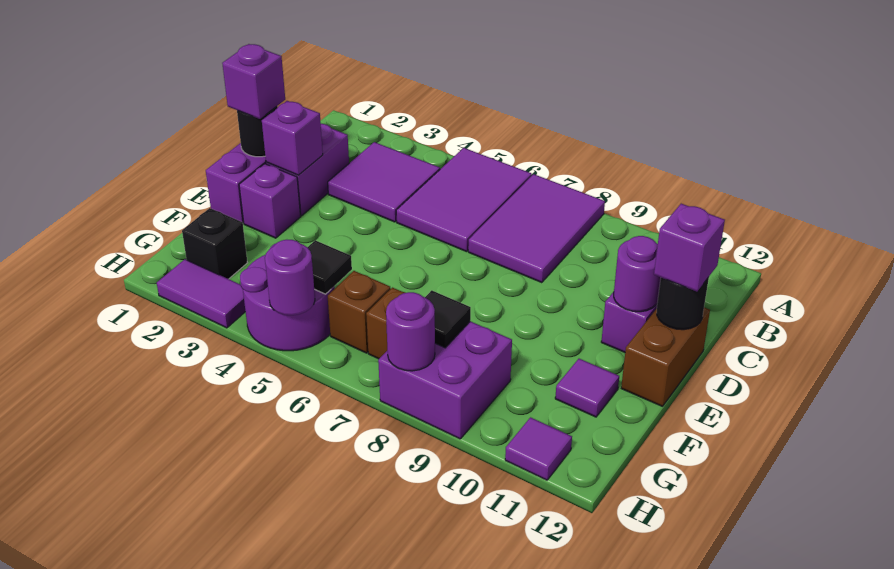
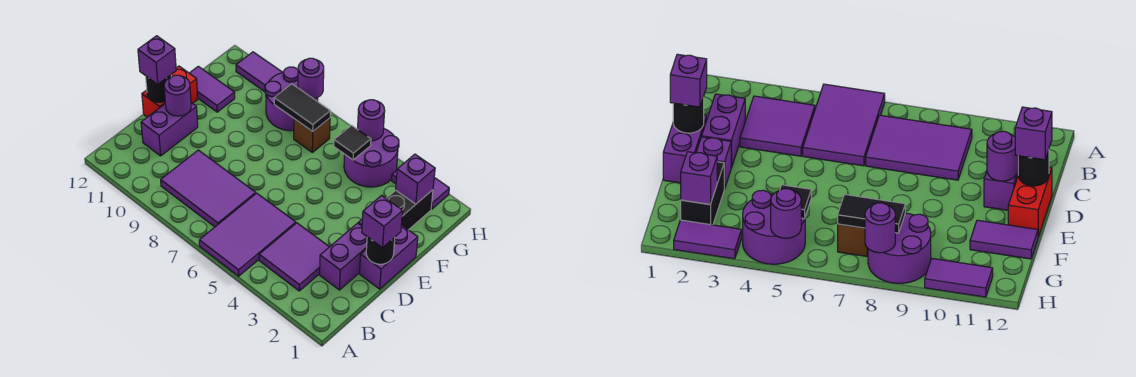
purple 2x3 tile [468,174,605,283] -> purple 2x3 tile turned to [161,150,256,227]
purple 1x1 brick [262,101,323,175] -> purple 1x1 brick moved to [396,154,435,204]
brown 1x2 brick [621,308,710,406] -> red 1x2 brick [142,66,198,117]
purple 1x1 tile [555,359,619,417] -> purple 1x2 tile [190,66,235,112]
black 1x1 brick [182,208,248,279] -> black 1x2 brick [386,190,433,230]
brown 1x1 brick [328,271,391,353] -> none
purple 2x2 brick [378,321,512,439] -> purple 2x2 round brick [265,67,318,131]
black 1x1 tile [425,290,471,348] -> black 1x2 tile [274,84,330,131]
purple 1x1 tile [505,417,572,480] -> purple 1x2 tile [236,52,283,92]

